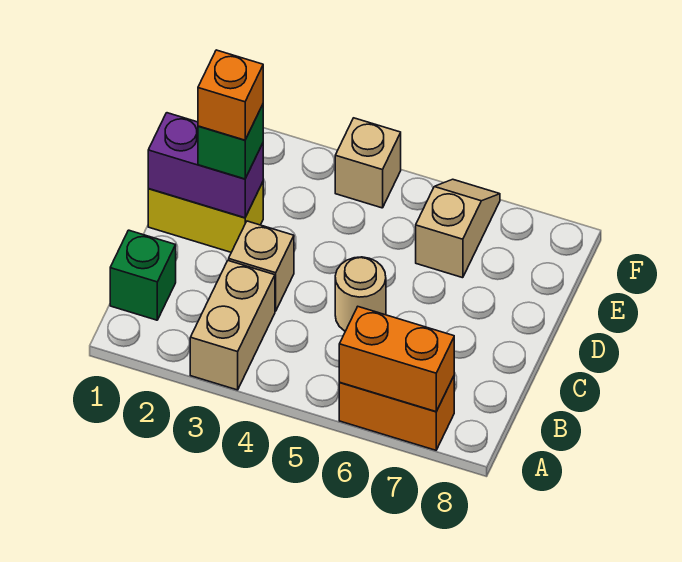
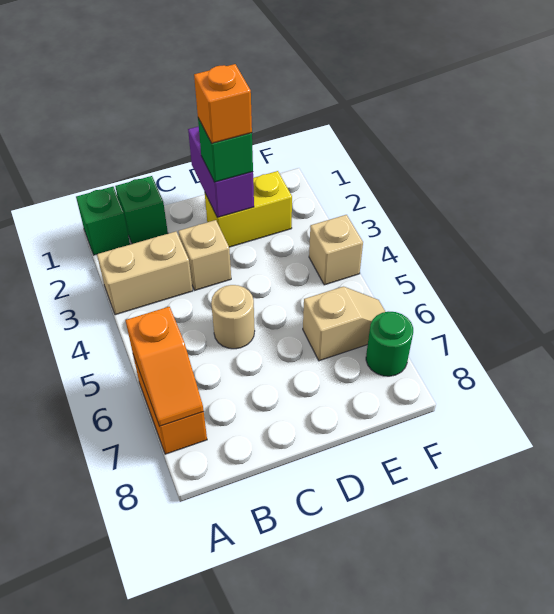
none -> green 1x1 brick [76,187,130,255]
orange 1x2 brick [339,307,454,412] -> orange 1x2 slope [125,307,204,426]
yellow 1x2 brick [148,182,263,252] -> yellow 1x2 brick turned to [205,171,292,247]
none -> green 1x1 round brick [366,312,413,376]

